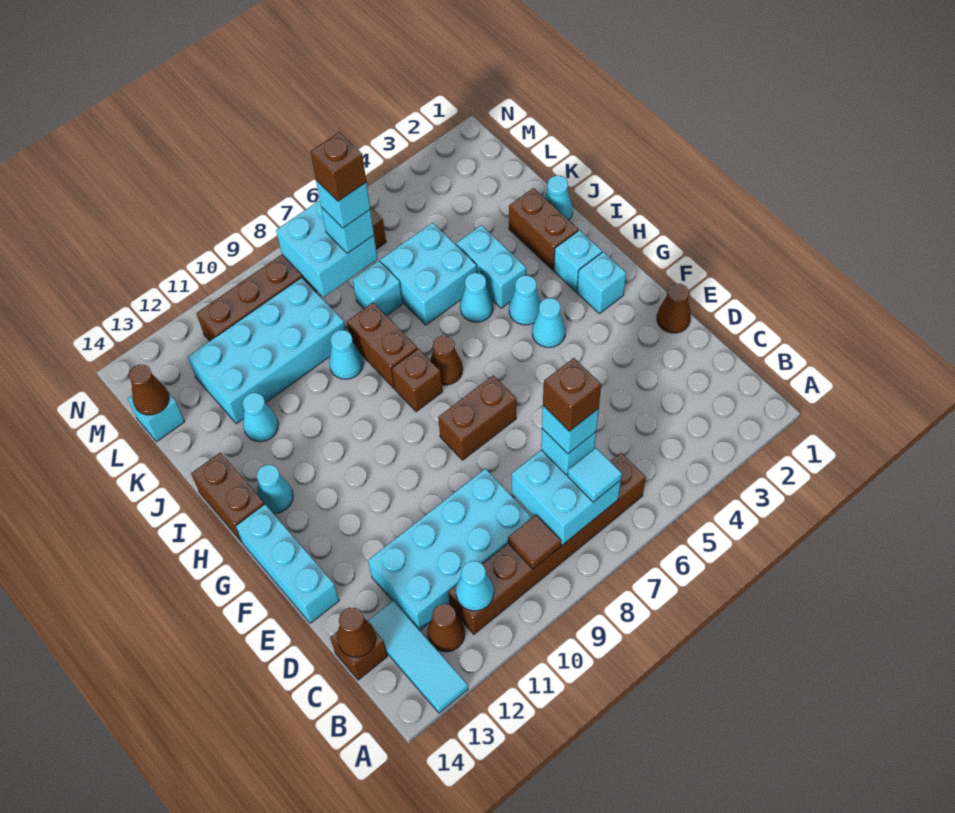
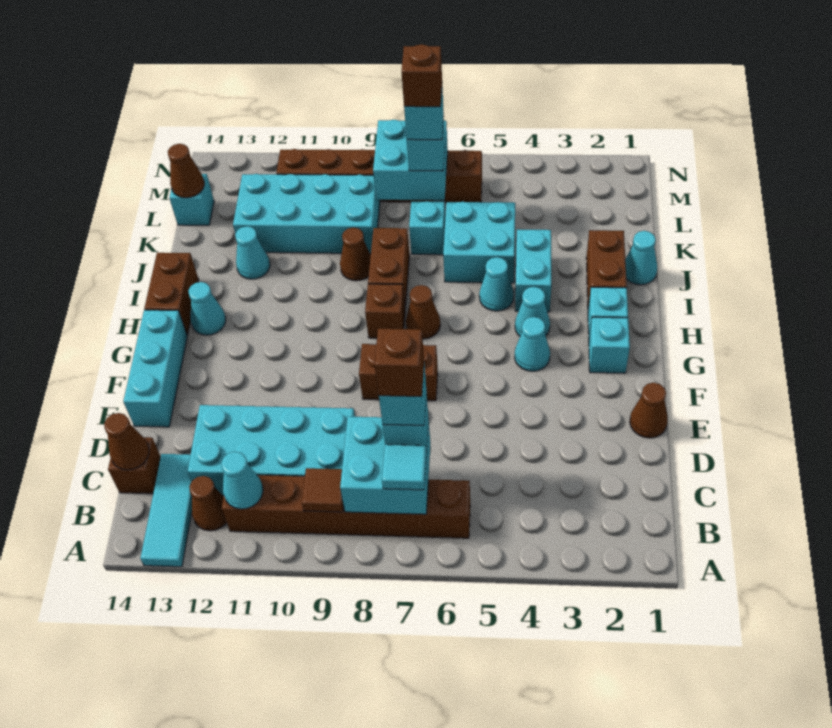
cyan 1x1 cone [329,330,363,379] -> brown 1x1 cone [340,228,371,281]

